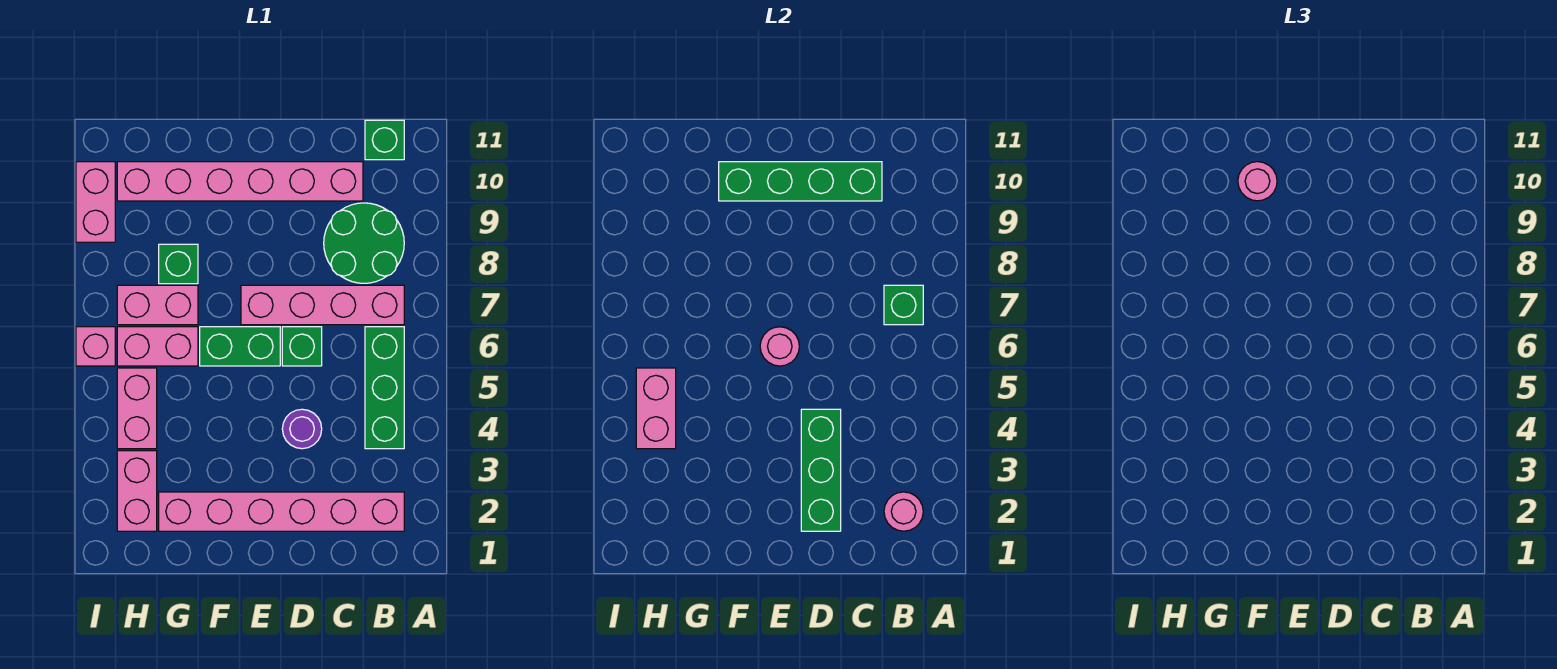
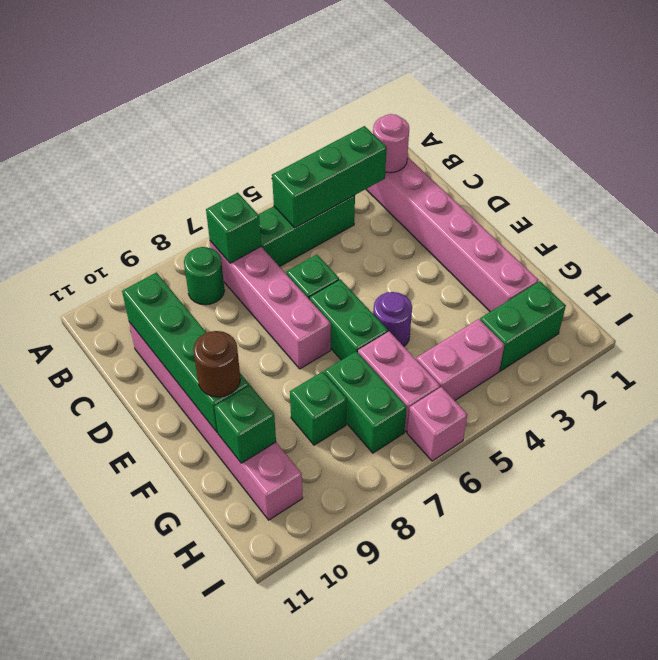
green 2x2 round brick [324,203,404,283] -> green 1x1 round brick [184,247,225,305]
green 1x1 brick [365,120,404,160] -> green 1x1 brick moved to [214,385,276,463]
green 1x3 brick [801,409,841,531] -> green 1x3 brick moved to [272,126,387,228]
purple 1x1 round brick [282,409,322,449] -> purple 1x1 round brick moved to [373,292,412,346]
pink 1x1 round brick [760,327,799,366] -> none
pink 1x1 round brick [1238,162,1277,201] -> brown 1x1 round brick [193,331,240,397]
pink 1x2 brick [117,285,198,325] -> green 1x2 brick [324,351,407,453]
pink 1x2 brick [117,451,157,531] -> green 1x2 brick [480,281,566,371]
pink 1x2 brick [636,368,676,449] -> none
pink 1x2 brick [76,162,115,242] -> none

